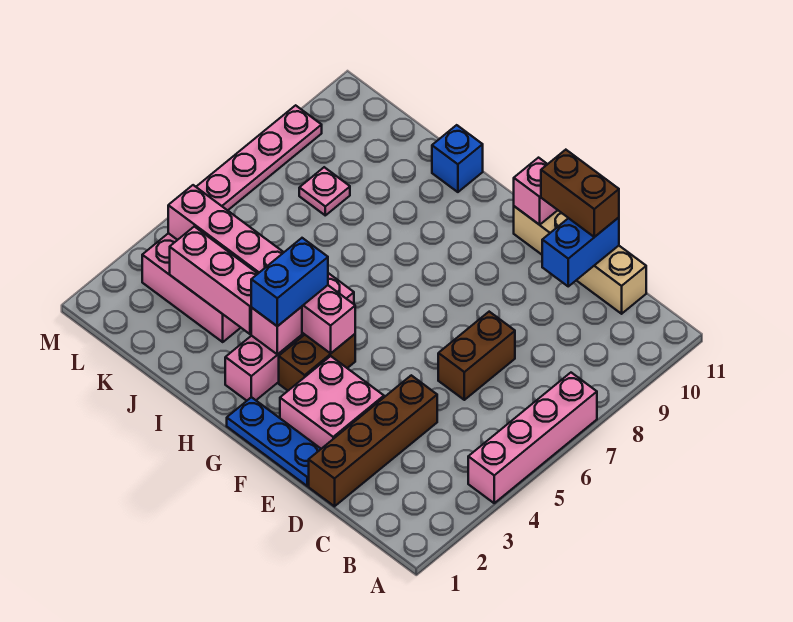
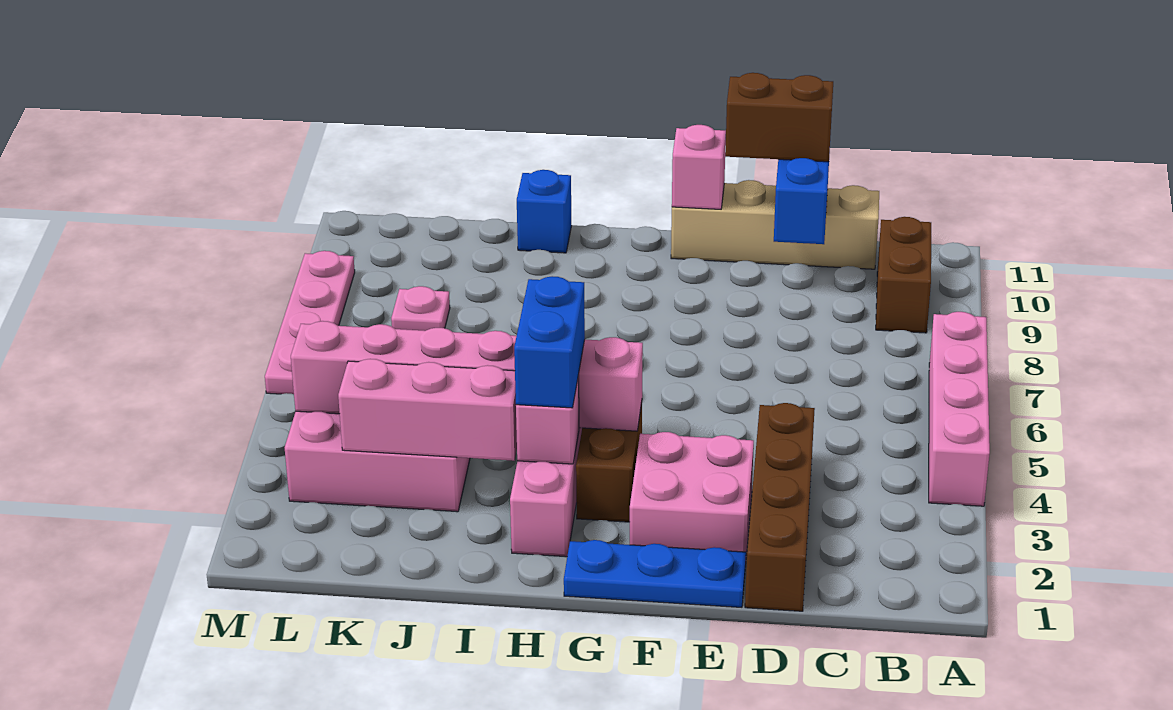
brown 1x2 brick [438,312,515,400] -> brown 1x2 brick moved to [876,217,931,333]

